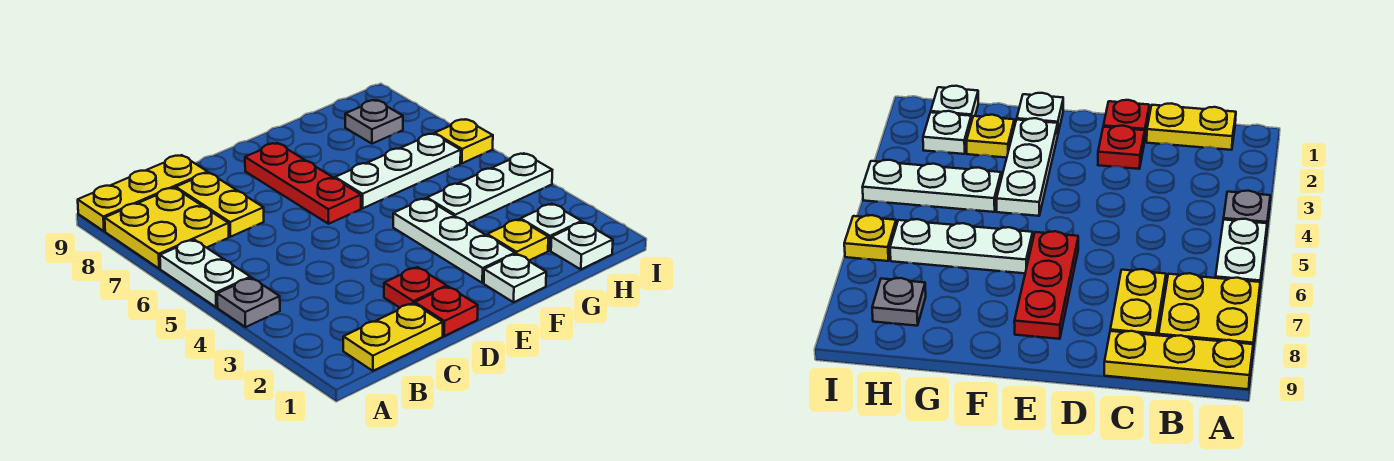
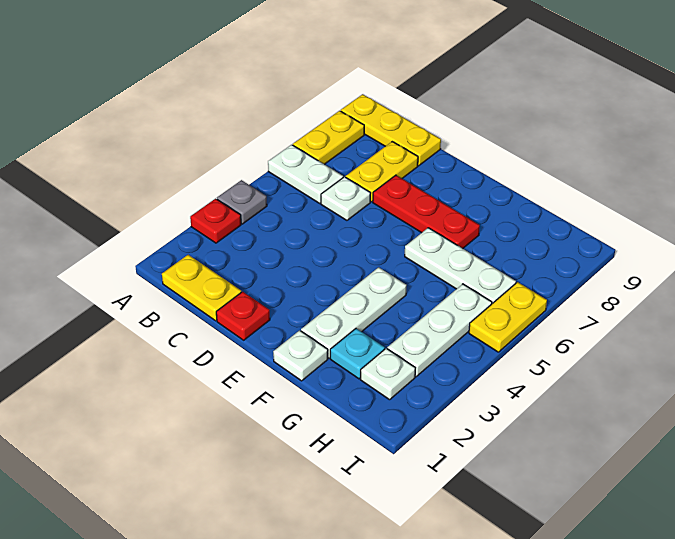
white 1x2 plate [160,240,250,307] -> white 1x2 plate turned to [268,145,343,204]
yellow 2x2 plate [105,188,229,269] -> yellow 1x2 plate [293,111,364,164]
red 1x1 plate [384,267,447,308] -> red 1x1 plate moved to [190,199,241,243]
red 1x3 plate [245,143,361,224] -> red 1x3 plate turned to [373,175,480,248]
yellow 1x1 plate [487,219,548,260] -> cyan 1x1 plate [330,328,385,379]
white 1x3 plate [427,153,552,224] -> white 1x3 plate turned to [387,284,492,377]
white 1x1 plate [551,222,613,269] -> white 1x1 plate moved to [321,177,370,220]
grey 1x1 plate [345,100,403,144] -> none
yellow 1x1 plate [435,119,493,163] -> yellow 1x2 plate [469,282,547,352]

